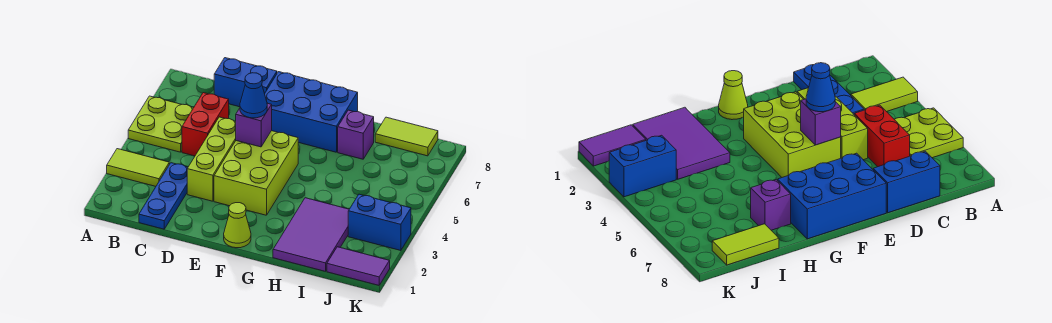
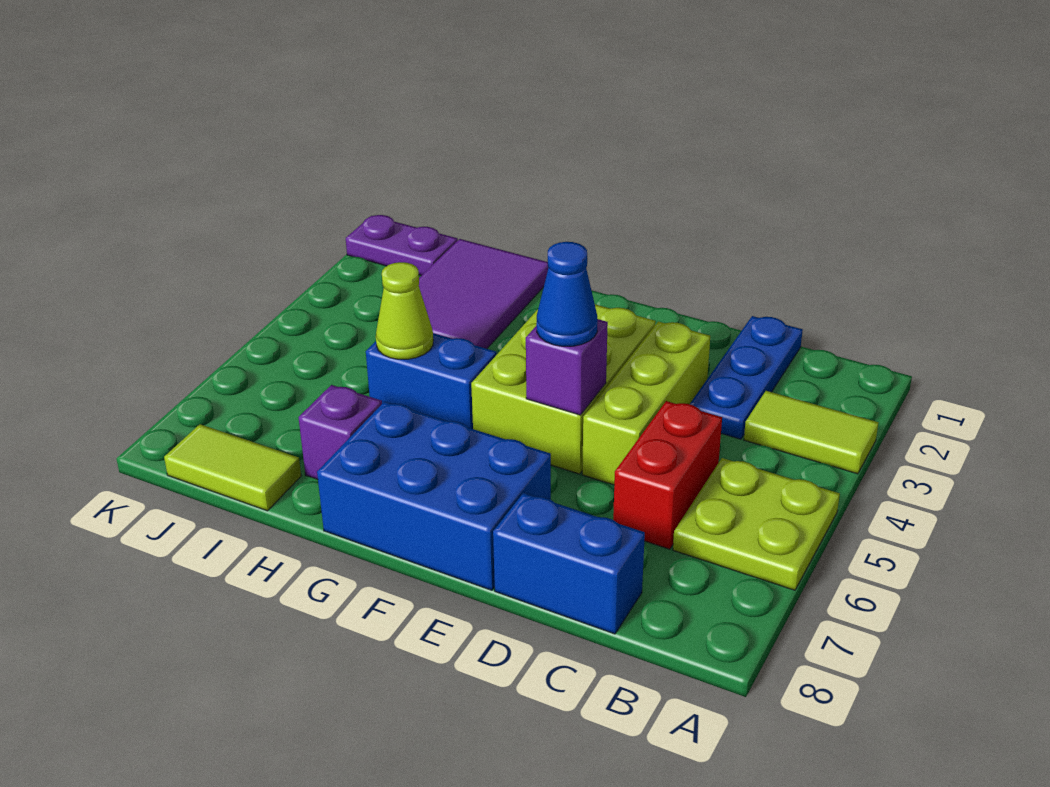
lime 1x1 cone [224,203,251,248] -> lime 1x1 cone moved to [376,262,433,359]
purple 1x2 tile [327,247,390,285] -> purple 1x2 plate [346,215,458,276]
blue 1x2 brick [348,194,411,251] -> blue 1x2 brick moved to [366,333,496,429]

